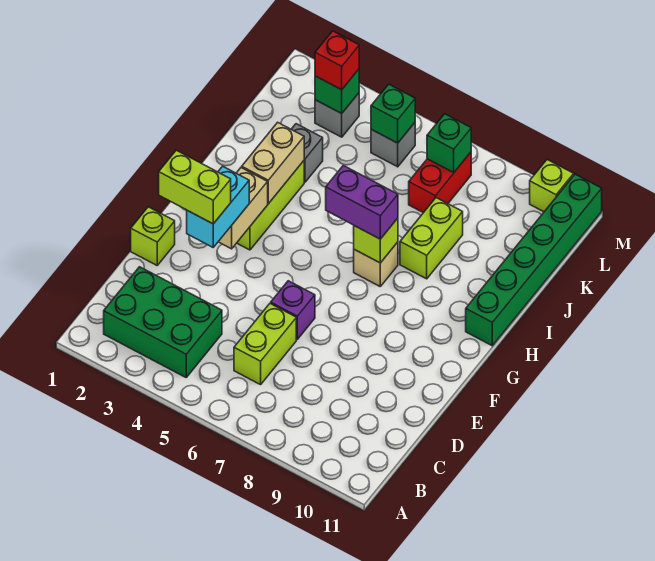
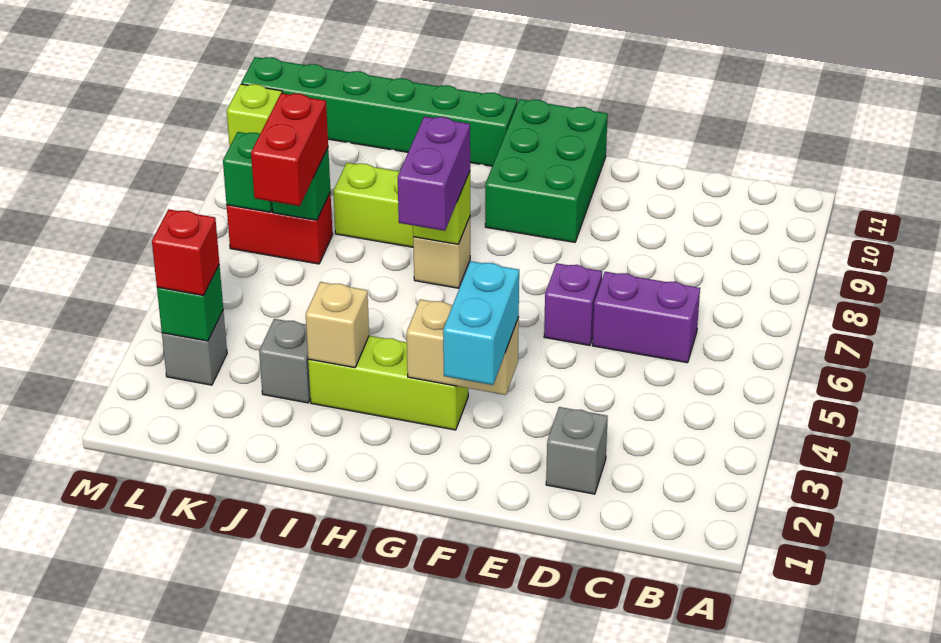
green 2x3 brick [104,267,222,377] -> green 2x3 brick moved to [485,99,608,242]
lime 1x2 brick [234,303,296,385] -> purple 1x2 brick [592,272,700,363]
lime 1x1 brick [131,207,175,265] -> none
lime 1x2 brick [159,150,231,224] -> none
cyan 1x2 brick [187,166,249,247] -> cyan 1x2 brick turned to [443,261,519,385]
tan 1x2 brick [242,122,304,204] -> tan 1x1 brick [306,282,369,368]
none -> red 1x2 brick [251,93,328,206]
grey 1x1 brick [371,123,415,167] -> grey 1x1 brick moved to [546,407,608,494]
green 1x1 brick [371,84,415,143] -> green 1x1 brick moved to [272,148,330,220]

